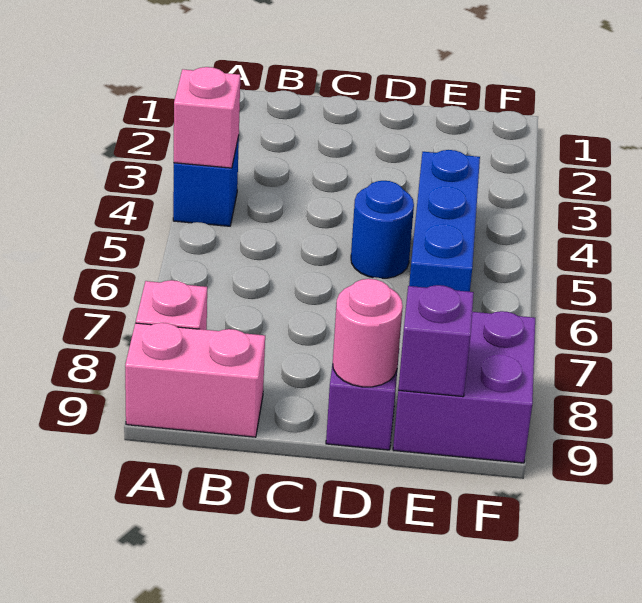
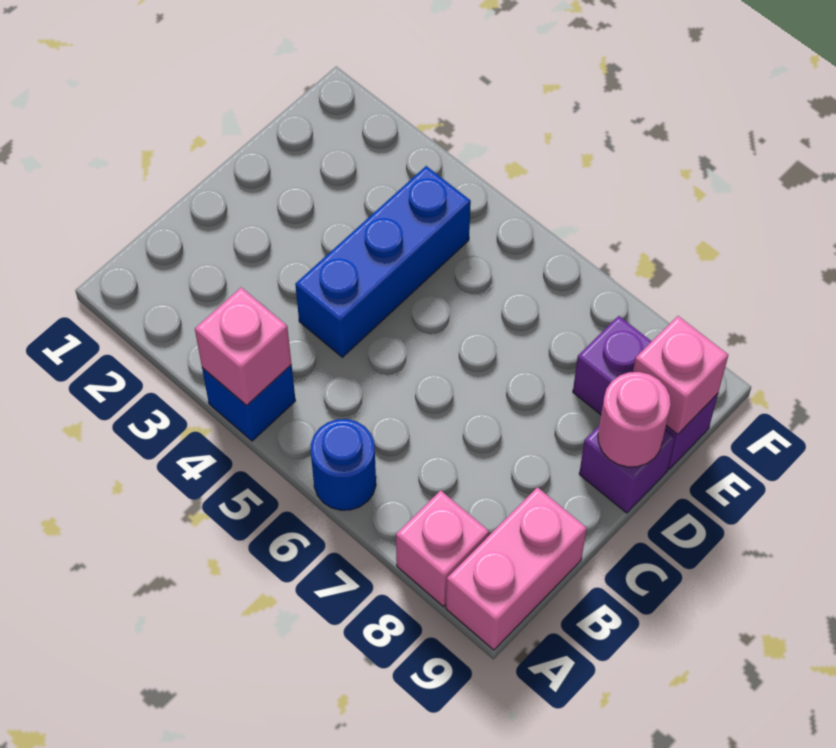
blue 1x1 round brick [351,181,414,278] -> blue 1x1 round brick moved to [311,419,376,510]
blue 1x3 brick [409,150,480,292] -> blue 1x3 brick turned to [295,166,471,357]
purple 2x2 brick [393,311,535,463] -> purple 1x2 brick [573,316,718,469]
purple 1x1 brick [398,285,474,397] -> pink 1x1 brick [633,316,728,434]

